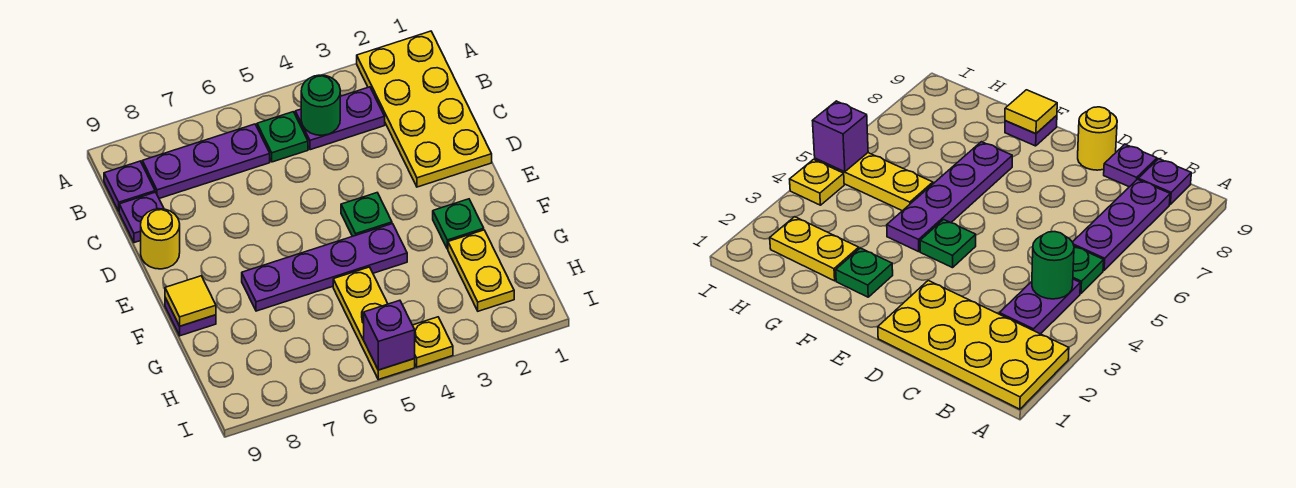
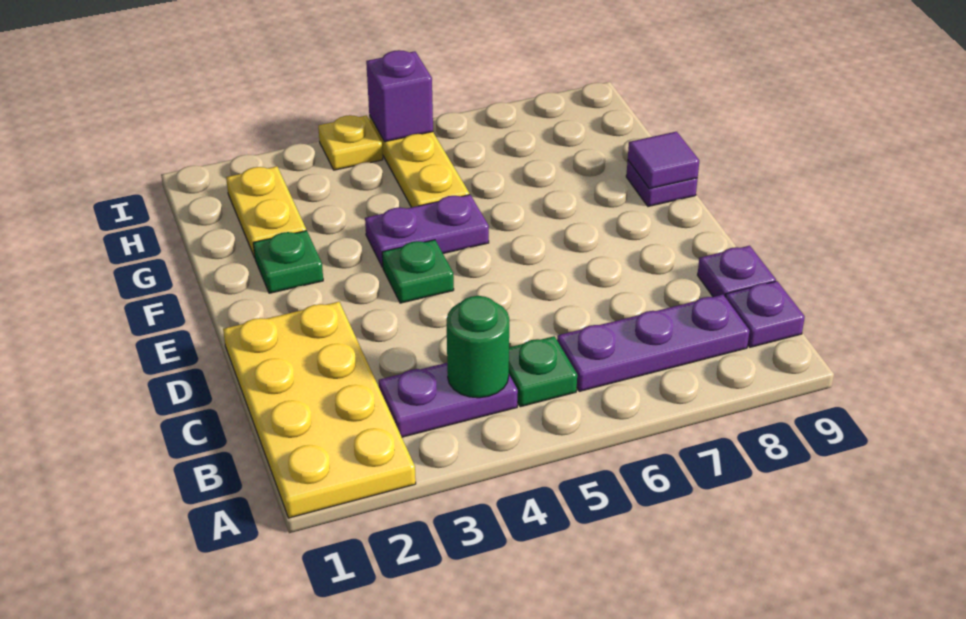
yellow 1x1 round brick [141,209,180,269] -> none
purple 1x4 plate [242,224,407,311] -> purple 1x2 plate [365,195,489,267]
yellow 1x1 tile [165,276,216,326] -> purple 1x1 tile [628,132,699,189]

